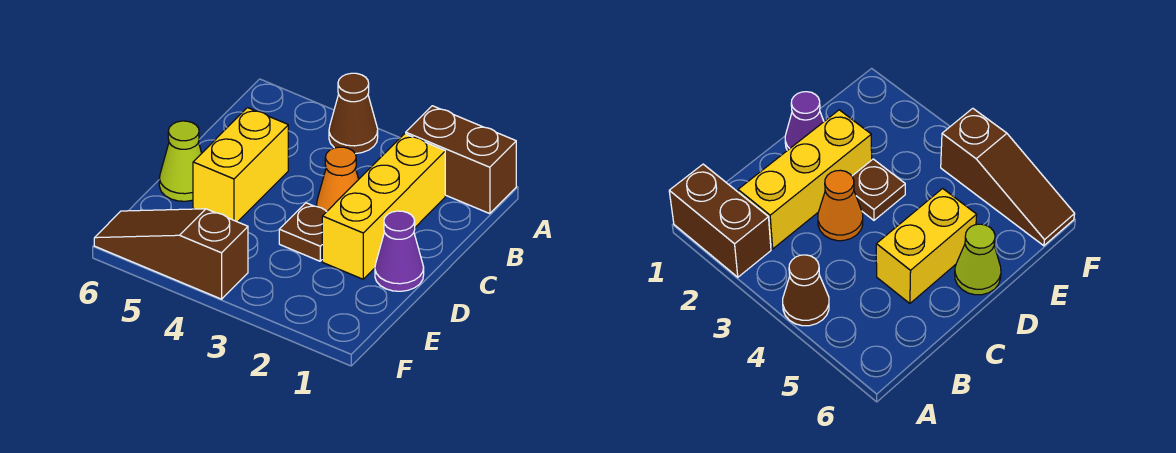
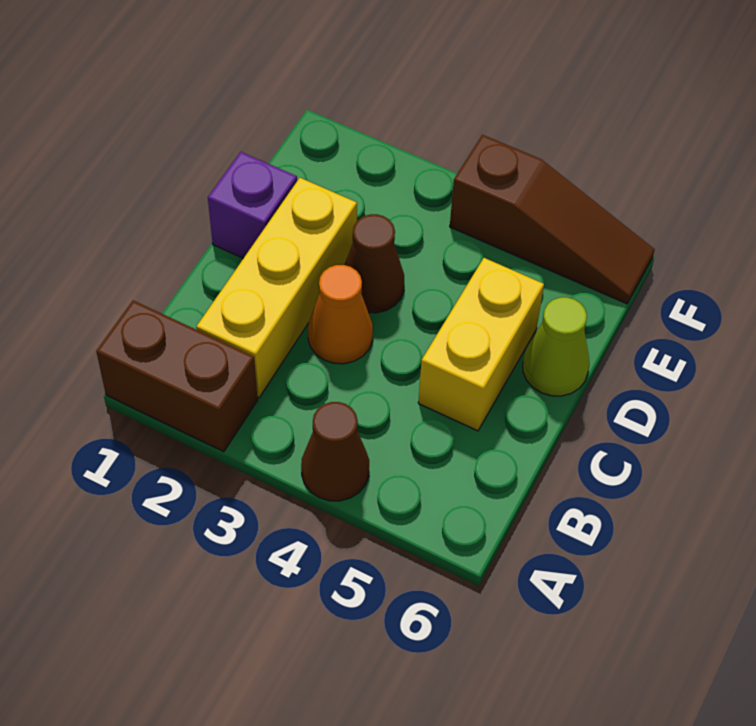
purple 1x1 cone [375,211,424,291] -> purple 1x1 brick [208,152,297,258]
brown 1x1 plate [279,203,327,261] -> brown 1x1 cone [345,214,404,313]

